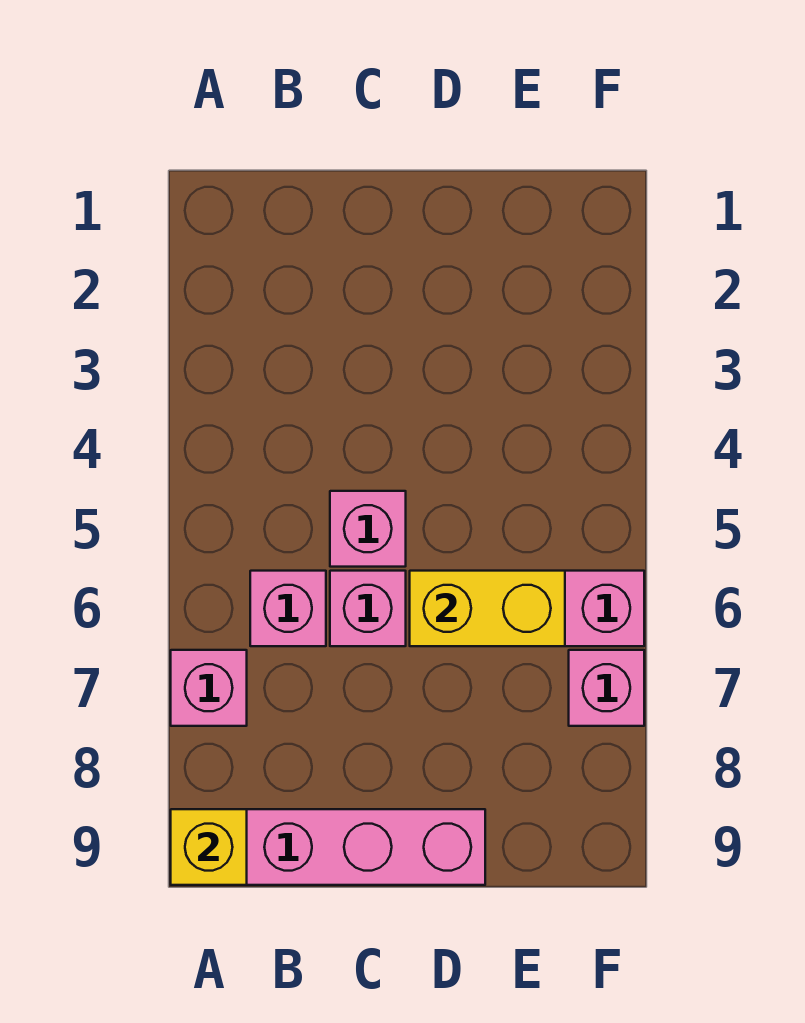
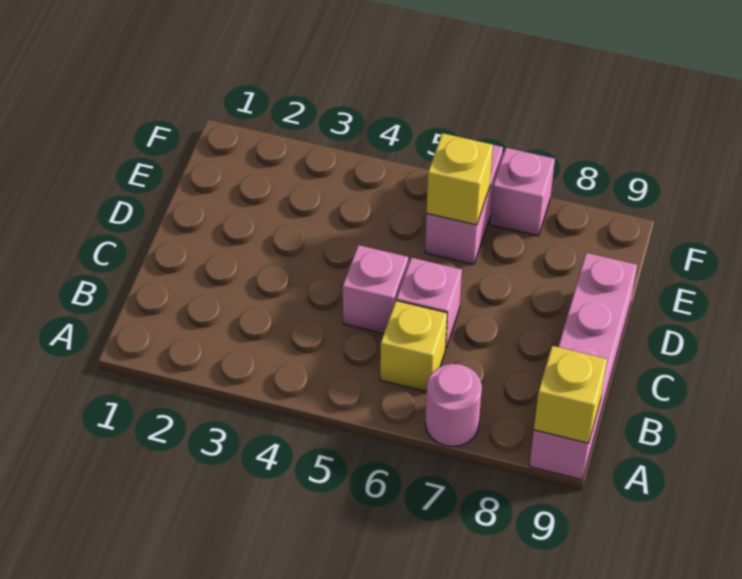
pink 1x1 brick [171,650,247,726] -> pink 1x1 round brick [425,364,482,447]
pink 1x1 brick [250,571,326,646] -> yellow 1x1 brick [380,301,447,392]
yellow 1x2 brick [410,571,565,646] -> yellow 1x1 brick [427,133,493,225]

